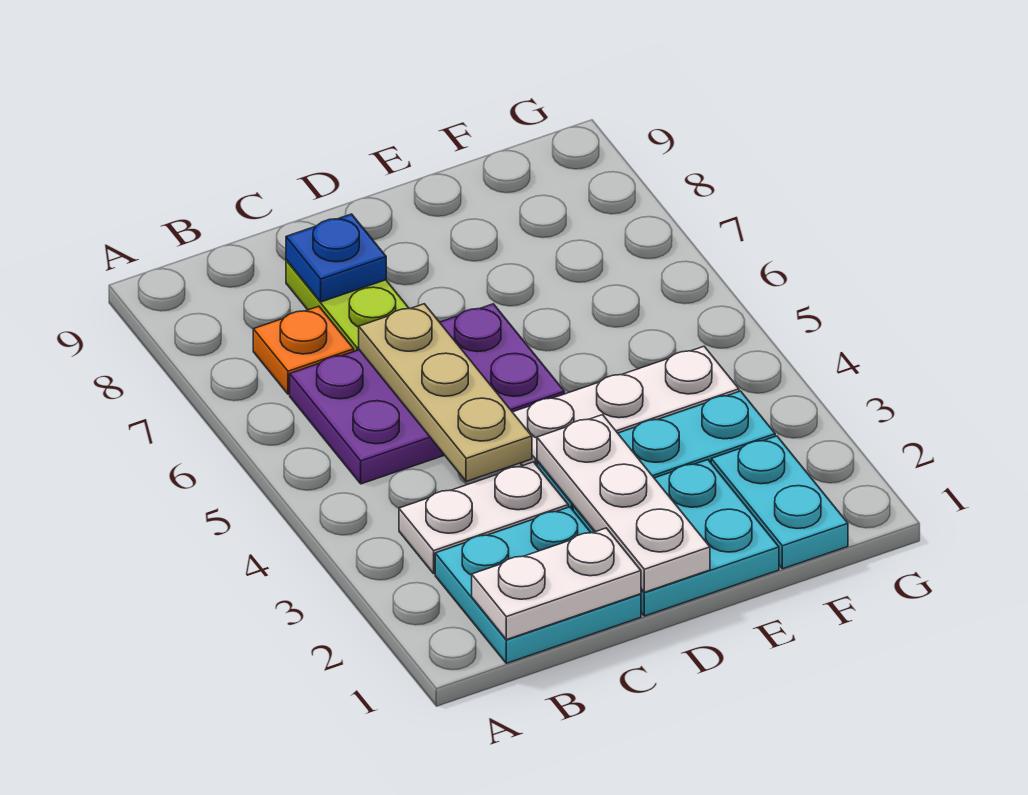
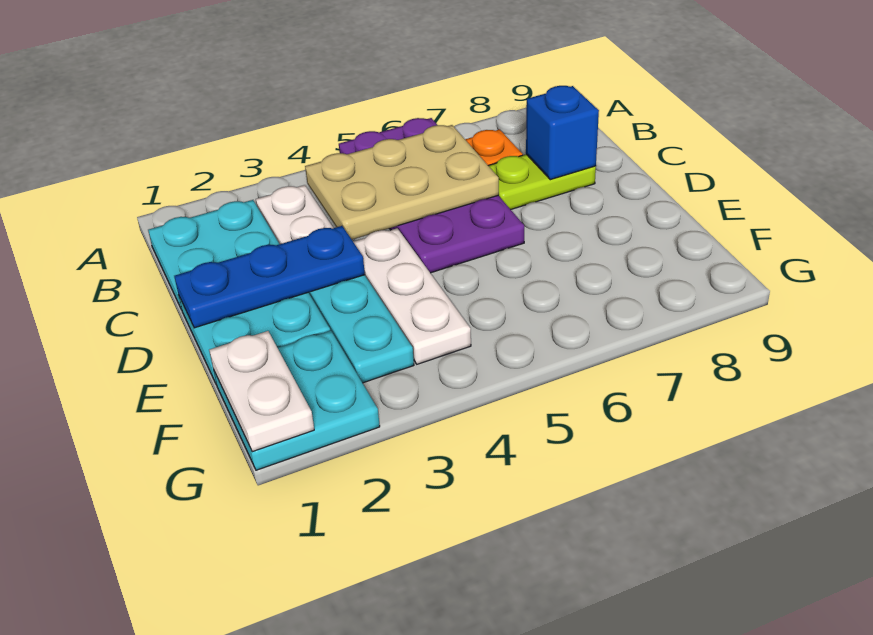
white 1x2 plate [472,528,641,640] -> white 1x2 plate moved to [209,331,314,452]
purple 2x3 plate [290,304,565,484] -> purple 2x4 plate [339,118,524,273]
tan 1x3 plate [359,304,532,481] -> tan 2x3 plate [305,125,499,239]
blue 1x1 plate [286,214,386,302] -> blue 1x1 brick [526,86,599,180]
white 1x3 plate [537,415,710,592] -> blue 1x3 plate [174,226,365,328]
cyan 1x2 plate [711,436,848,569] -> cyan 2x2 plate [214,331,380,470]

